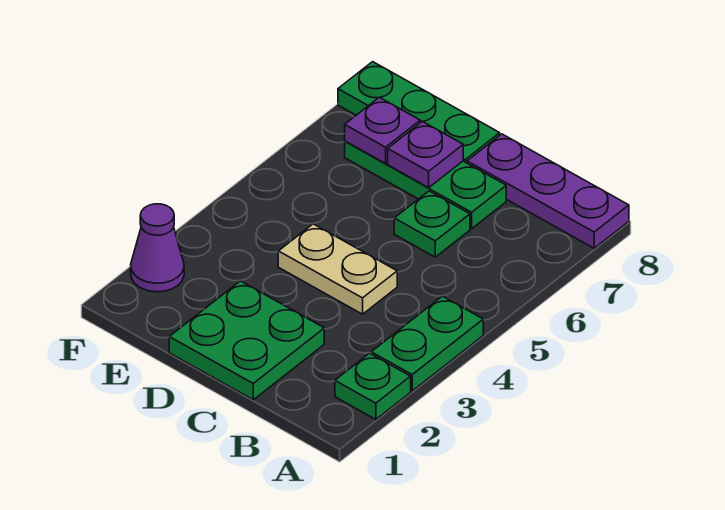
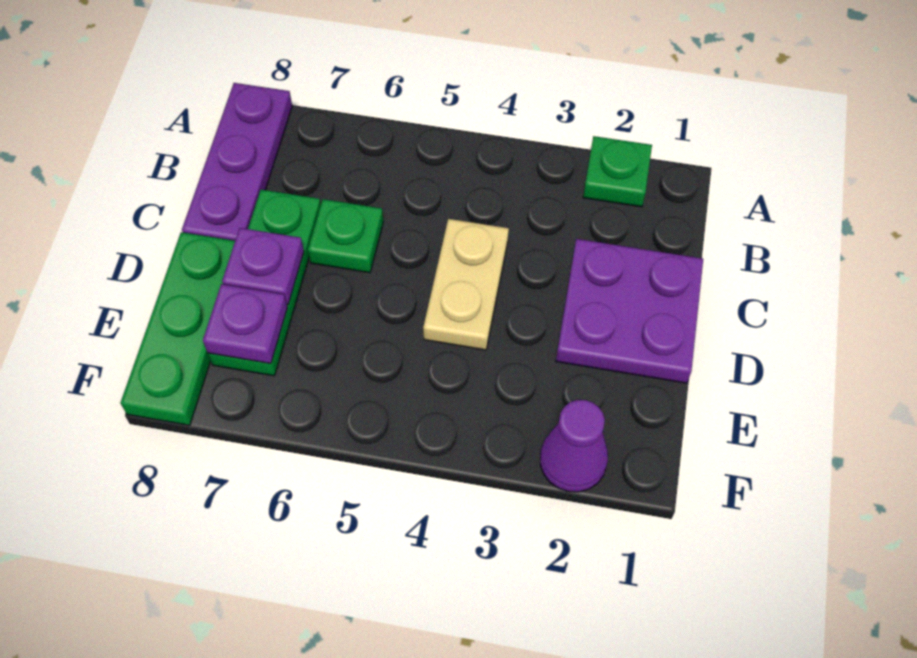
green 1x2 plate [371,296,483,391] -> none
green 2x2 plate [169,281,324,400] -> purple 2x2 plate [556,239,703,383]

